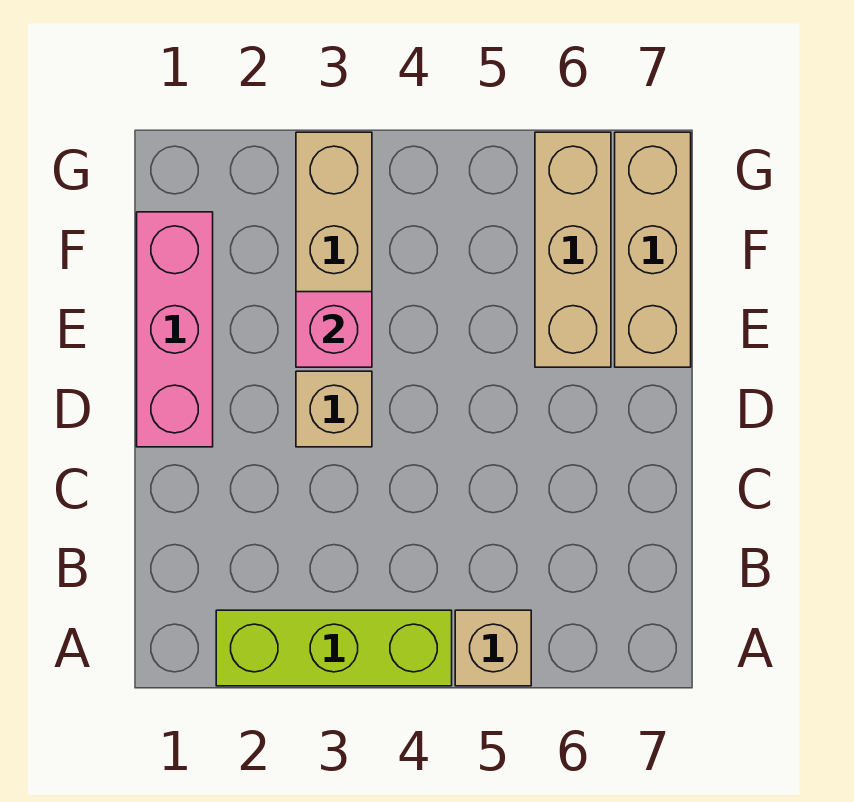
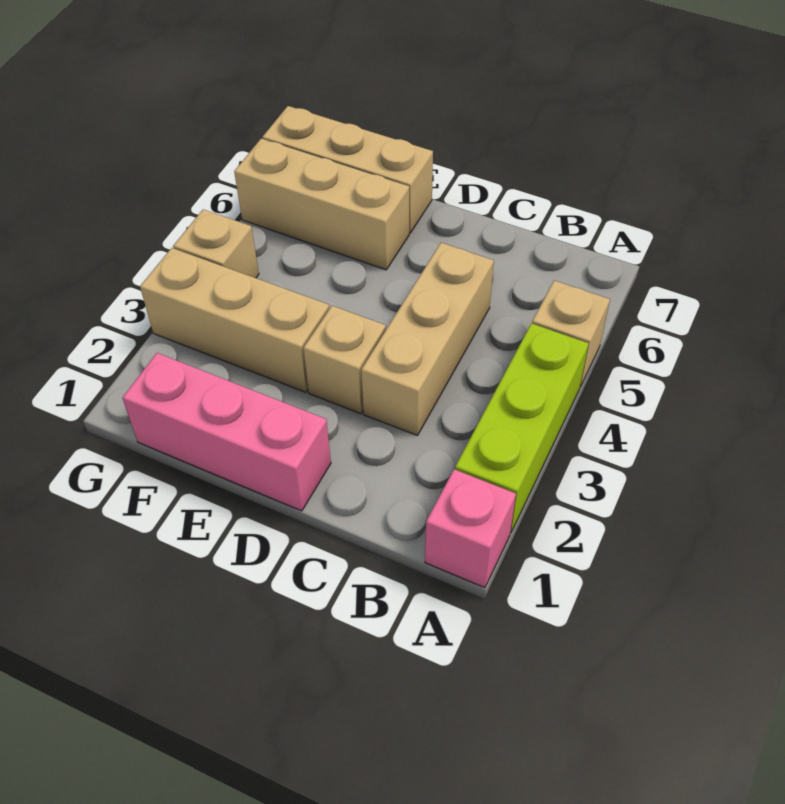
none -> tan 1x3 brick [361,243,494,436]
pink 1x1 brick [296,292,372,367] -> pink 1x1 brick moved to [425,469,516,588]
none -> tan 1x1 brick [173,209,259,278]

